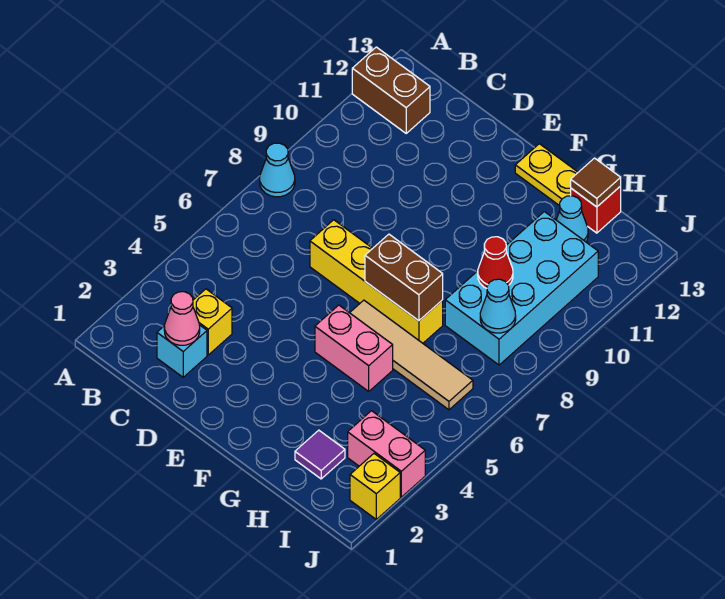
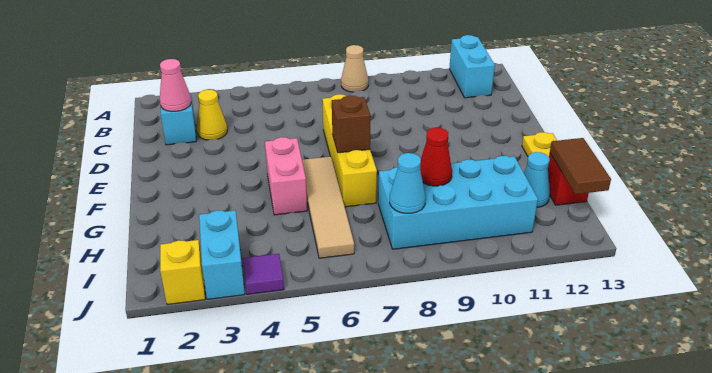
cyan 1x1 cone [260,143,295,197] -> tan 1x1 cone [341,45,368,92]
brown 1x2 brick [352,47,430,133] -> cyan 1x2 brick [449,35,495,98]
yellow 1x1 brick [193,289,232,355] -> yellow 1x1 cone [197,90,227,140]
brown 1x2 brick [365,234,443,321] -> brown 1x1 brick [332,95,371,153]
purple 1x1 tile [295,430,345,479] -> purple 1x1 tile moved to [243,254,284,294]
brown 1x1 tile [571,158,621,207] -> brown 1x2 tile [550,138,611,194]
pink 1x2 brick [348,411,425,497] -> cyan 1x2 brick [199,210,245,299]

